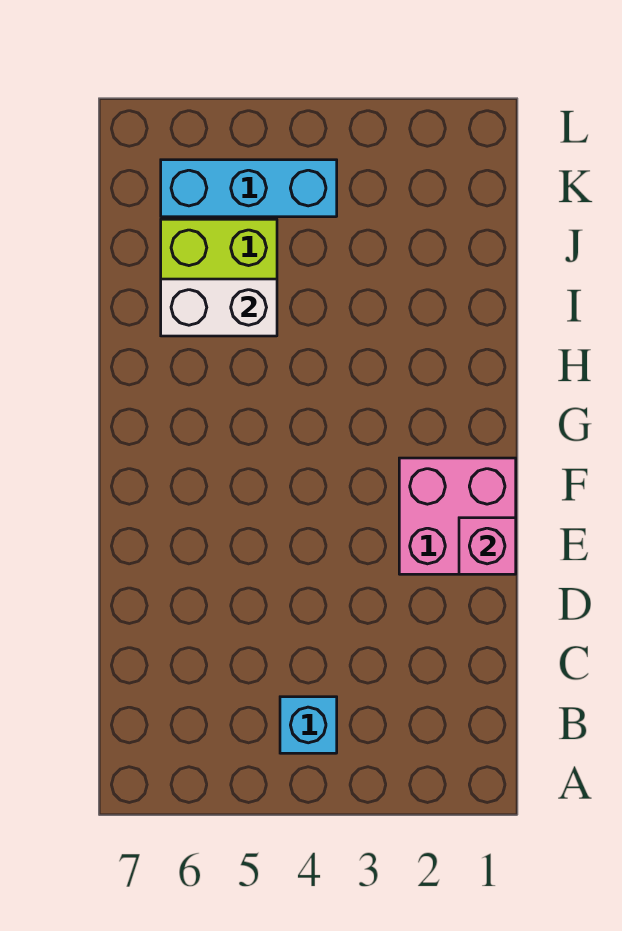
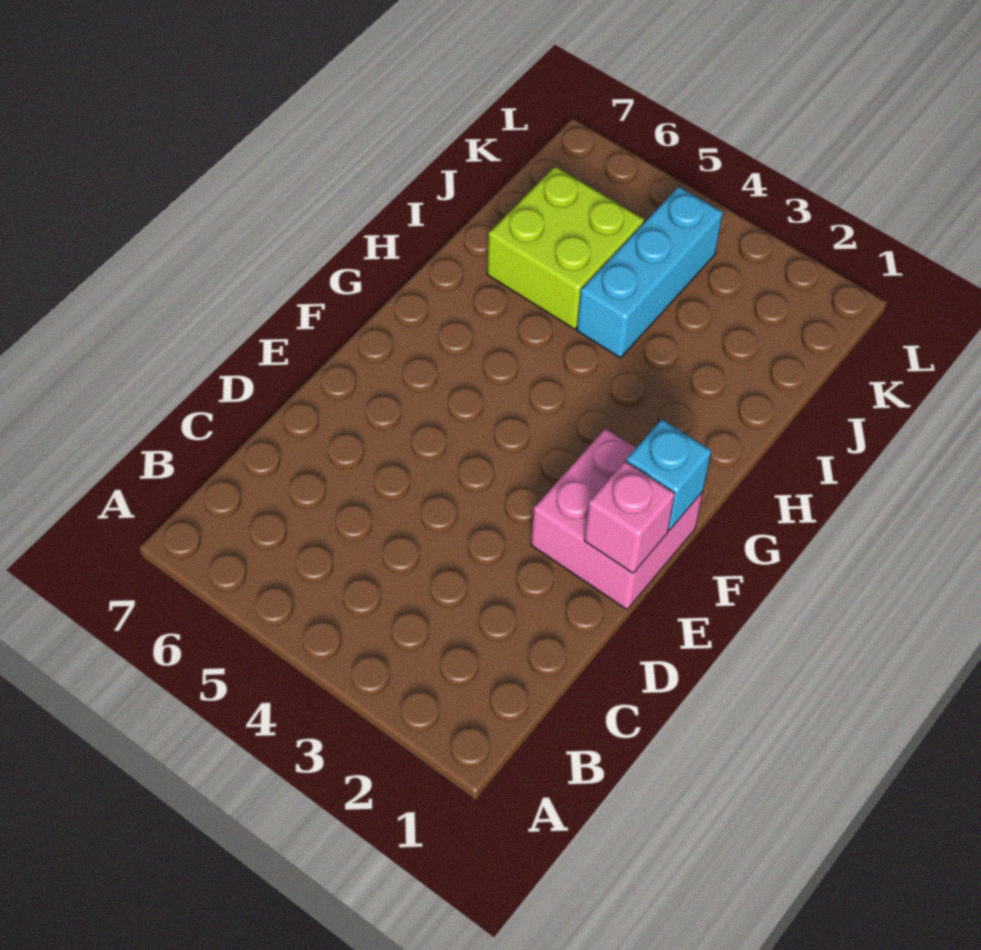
cyan 1x1 brick [280,697,337,753] -> cyan 1x1 brick moved to [626,419,712,530]
white 1x2 brick [161,279,277,336] -> none
cyan 1x3 brick [161,160,337,217] -> cyan 1x3 brick turned to [577,187,723,358]

